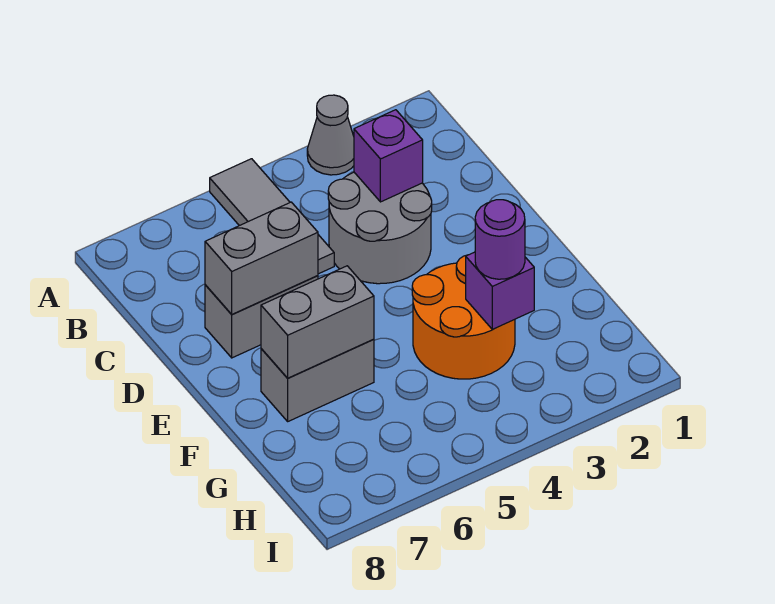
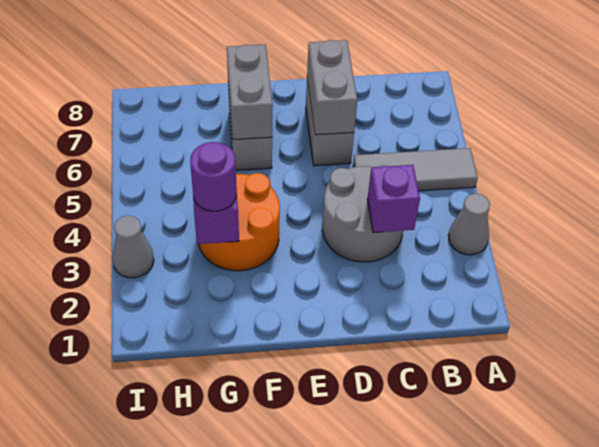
none -> grey 1x1 cone [112,216,154,278]

